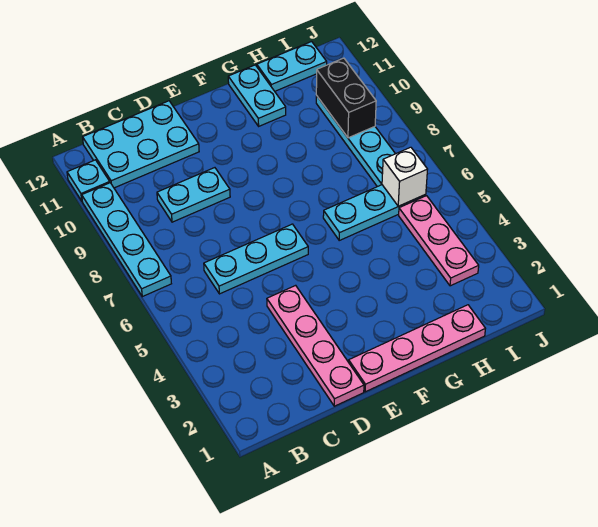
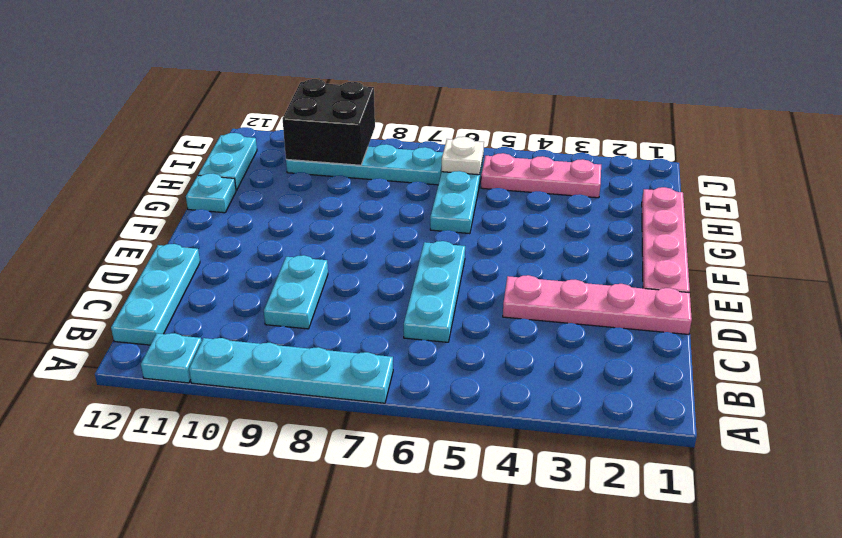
cyan 2x3 plate [83,101,199,188] -> cyan 1x3 plate [111,244,200,345]
cyan 1x2 plate [228,65,286,126] -> cyan 1x1 plate [186,174,236,213]
white 1x1 brick [382,147,428,206] -> white 1x1 plate [442,137,484,175]
black 1x2 brick [316,58,376,138] -> black 2x2 brick [282,79,375,165]

